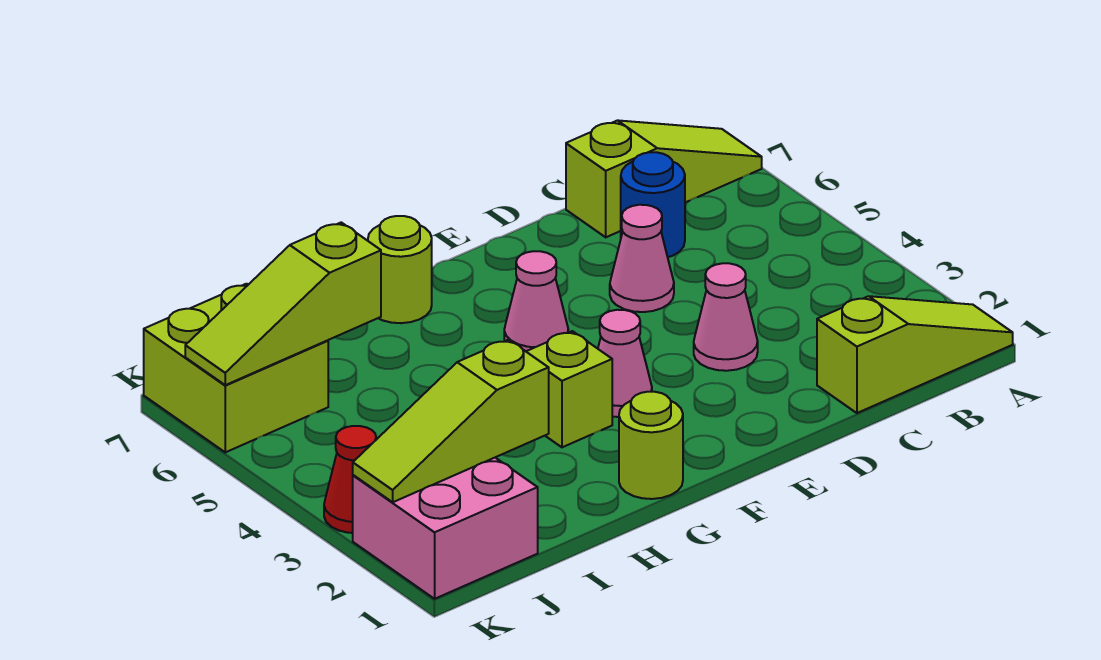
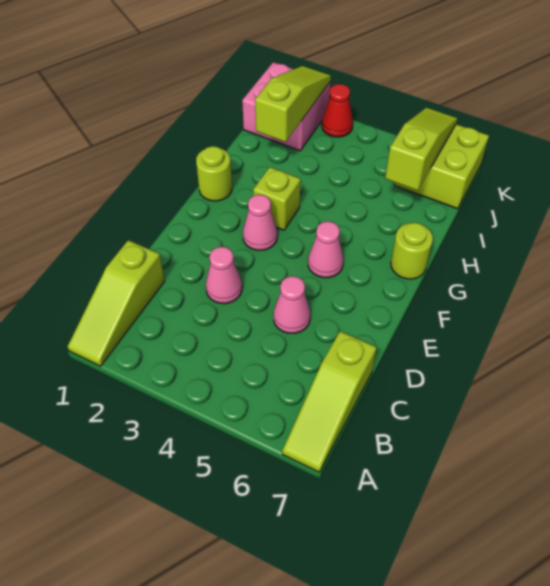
blue 1x1 round brick [621,152,685,257] -> none

